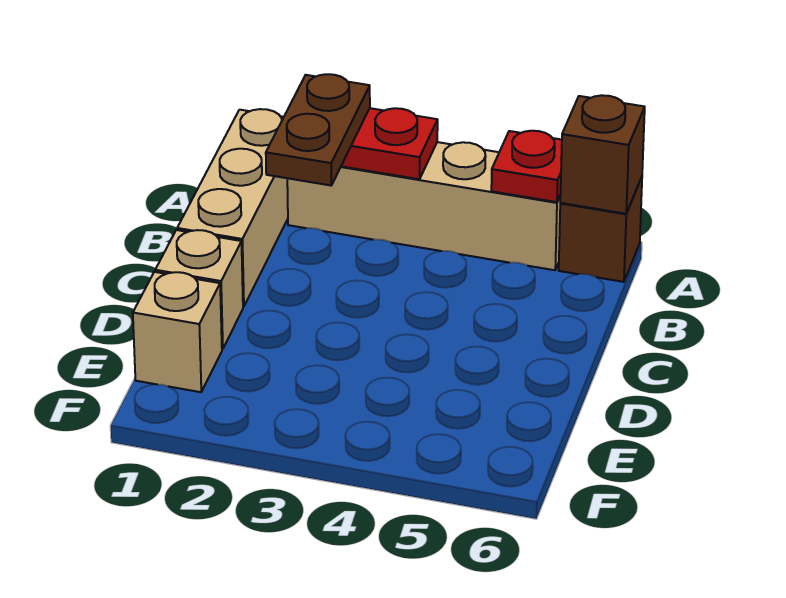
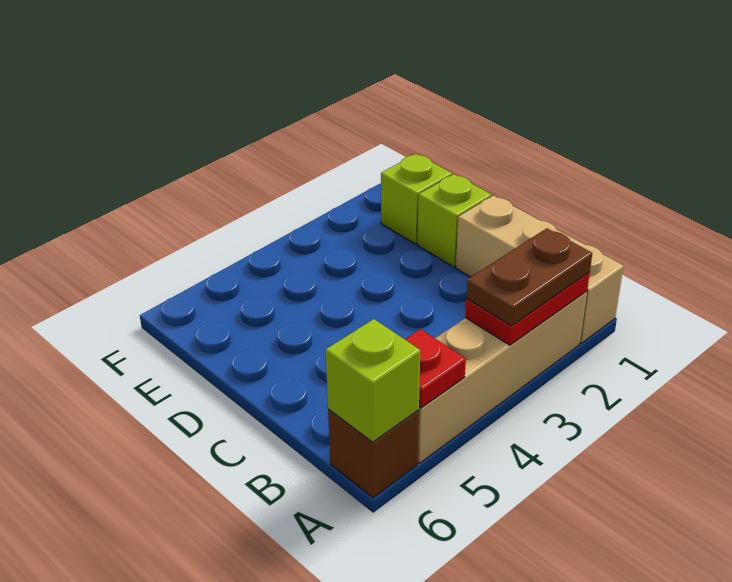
brown 1x2 plate [266,74,370,185] -> brown 1x2 plate turned to [466,228,592,326]
brown 1x1 brick [560,95,645,214] -> lime 1x1 brick [326,319,420,442]
tan 1x1 brick [155,230,243,349] -> lime 1x1 brick [418,174,491,267]
tan 1x1 brick [133,272,222,392] -> lime 1x1 brick [381,154,452,244]

